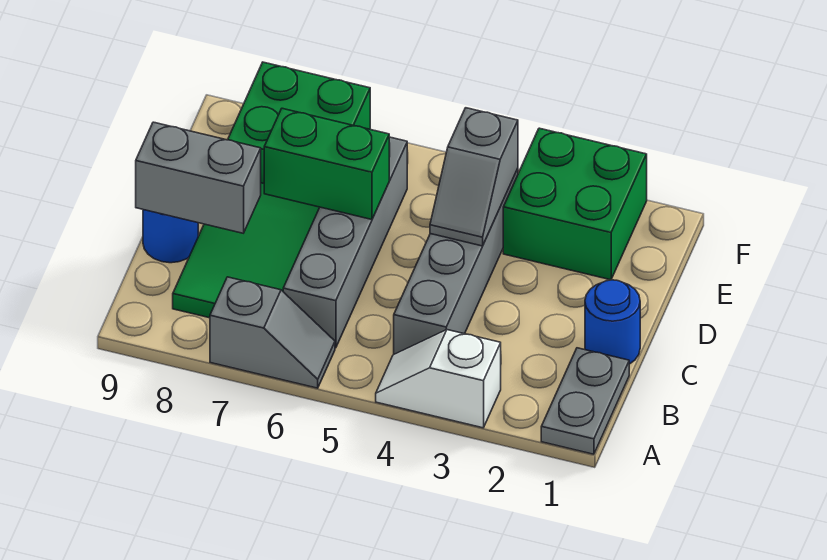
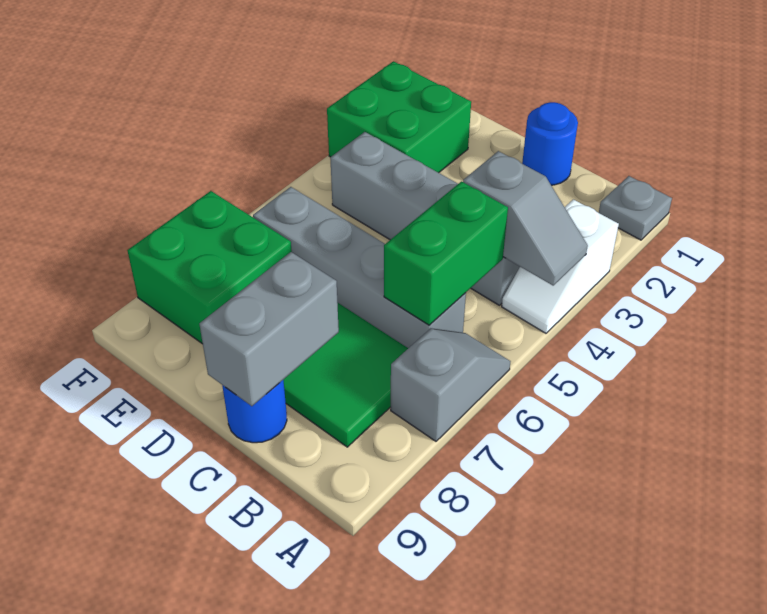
grey 1x2 plate [541,348,629,454] -> grey 1x1 plate [599,176,672,240]
grey 1x2 slope [430,108,518,246] -> grey 1x2 slope moved to [463,151,588,285]
green 1x2 brick [264,108,389,220] -> green 1x2 brick moved to [384,182,508,325]

